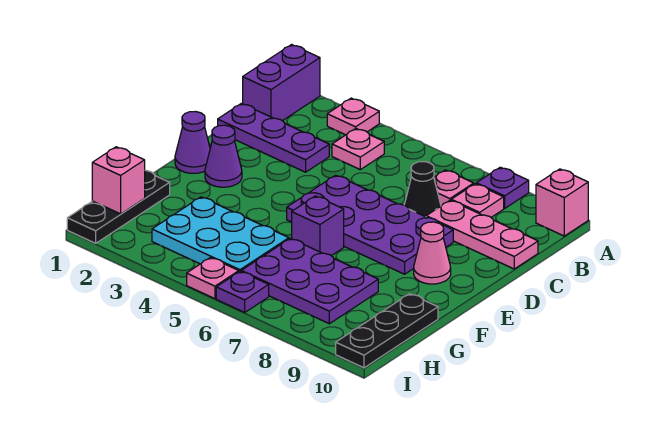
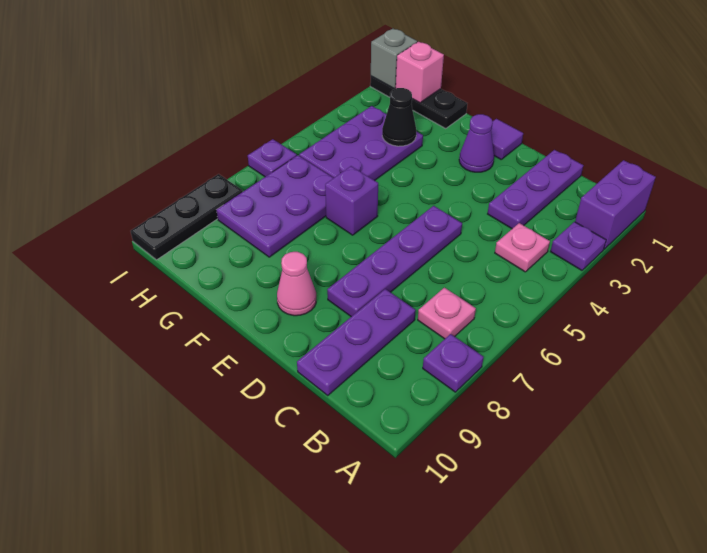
purple 1x2 brick [243,45,320,121] -> purple 1x2 brick turned to [575,160,656,249]
pink 1x1 plate [327,98,379,135] -> purple 1x1 plate [550,222,606,270]
pink 1x1 brick [536,169,588,236] -> none
pink 1x1 plate [451,184,504,217] -> none
black 1x1 cone [404,162,441,217] -> black 1x1 cone moved to [382,88,416,146]
pink 1x3 plate [426,200,538,269] -> purple 1x3 plate [297,289,416,395]
purple 2x4 plate [287,175,453,274] -> purple 1x4 plate [327,206,462,317]
purple 1x1 cone [175,112,210,173] -> purple 1x1 tile [491,119,523,159]
cyan 2x3 plate [152,197,289,272] -> purple 2x3 plate [299,106,423,180]
black 1x3 plate [336,294,438,368] -> black 1x3 plate turned to [131,174,243,260]
none -> grey 1x1 brick [371,29,417,88]
pink 1x1 plate [187,258,239,299] -> none

